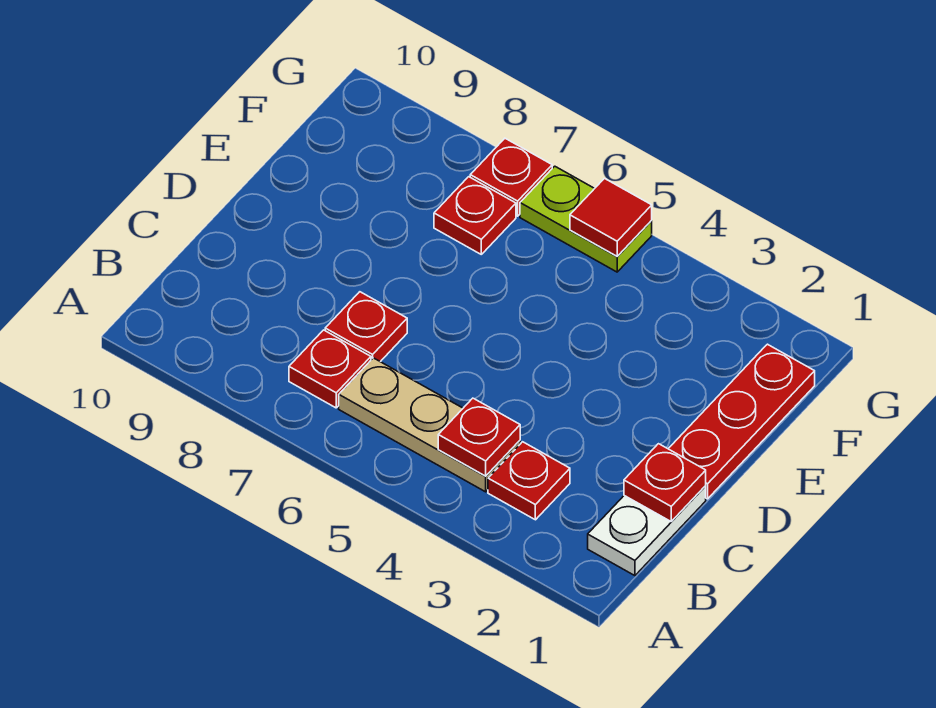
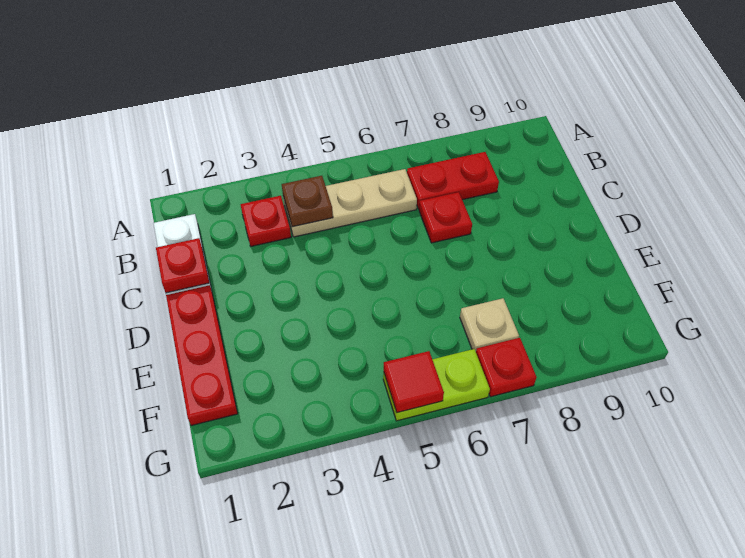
red 1x1 plate [438,398,520,476] -> brown 1x1 plate [282,176,333,227]
red 1x1 plate [289,330,371,408] -> red 1x2 plate [407,152,499,209]
red 1x1 plate [434,177,516,254] -> tan 1x1 plate [460,298,519,351]

